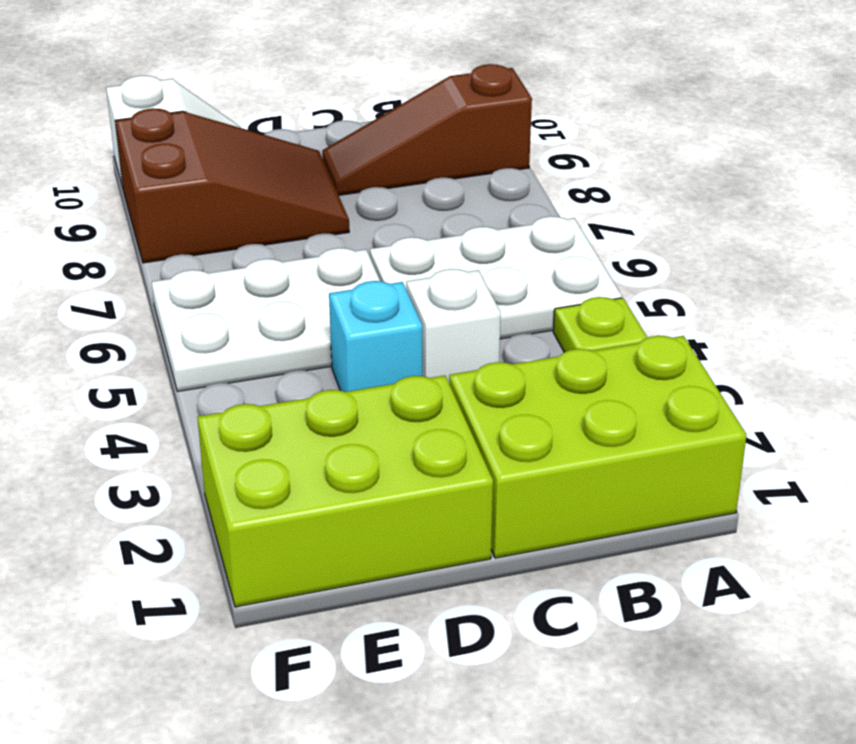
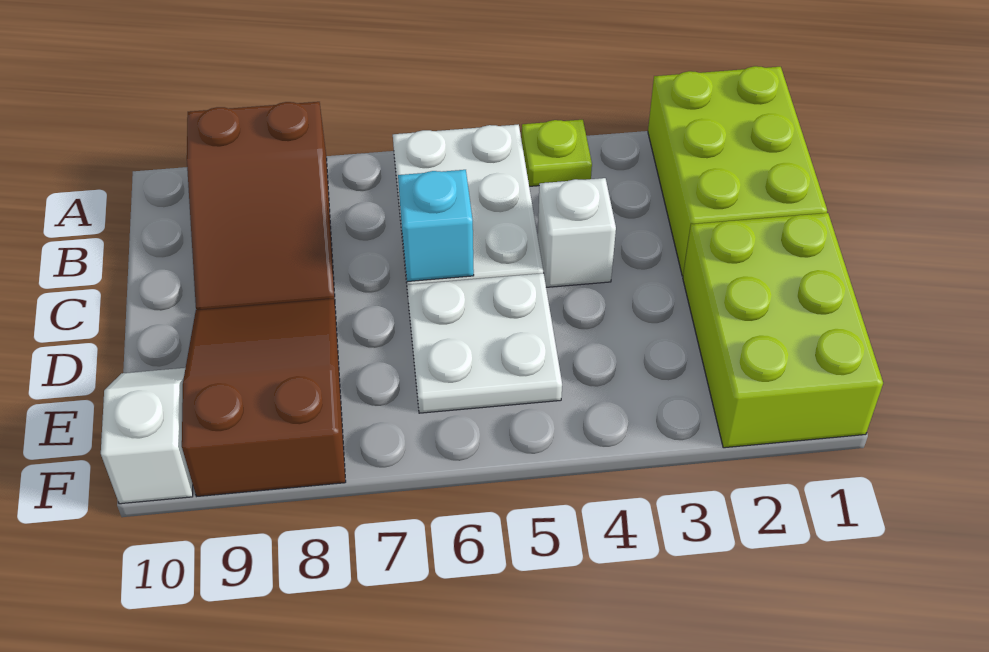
brown 1x3 slope [322,64,532,195] -> brown 2x3 slope [187,102,335,310]
cyan 1x1 brick [329,281,422,392] -> cyan 1x1 brick moved to [398,170,474,282]
white 2x3 plate [152,248,380,391] -> white 2x2 plate [407,273,562,413]

